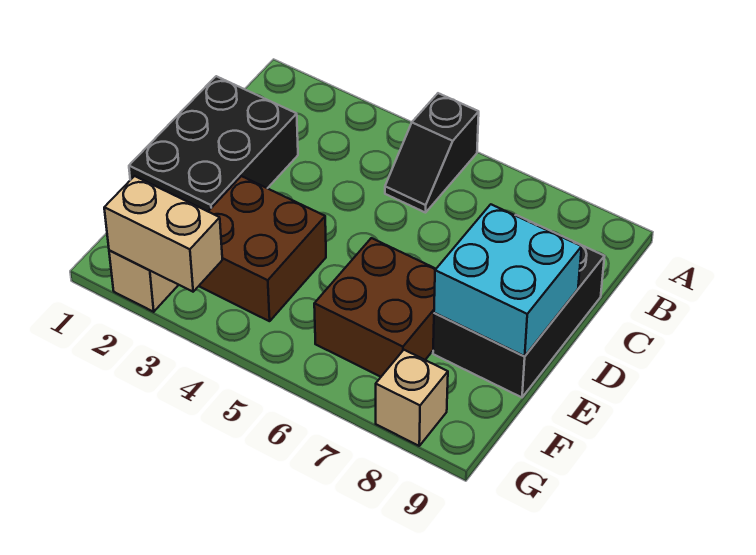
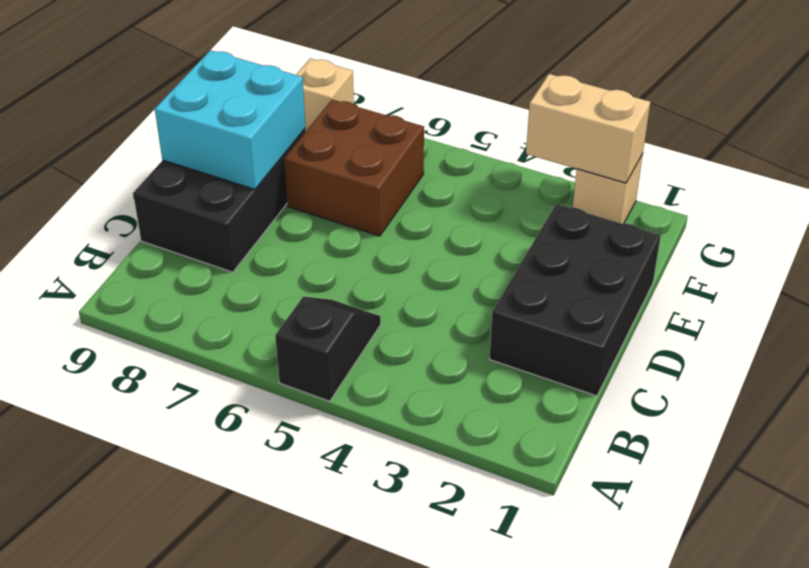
brown 2x2 brick [199,176,326,321] -> none

